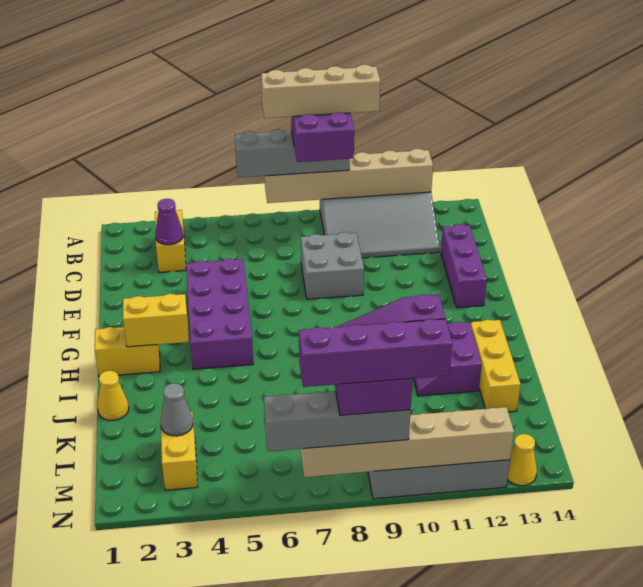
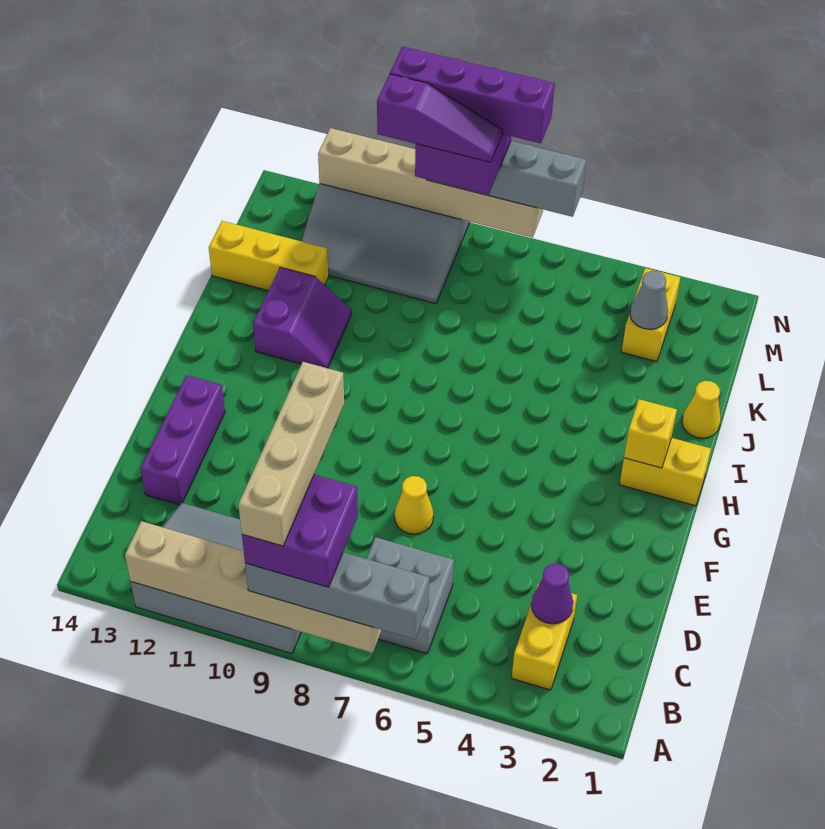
tan 1x4 brick [261,65,380,118] -> tan 1x4 brick turned to [238,362,344,546]
grey 2x2 brick [301,232,364,299] -> grey 2x2 brick moved to [367,537,454,654]
purple 2x4 brick [186,259,253,369] -> none
yellow 1x2 brick [123,294,189,347] -> yellow 1x1 brick [624,399,677,468]
yellow 1x3 brick [471,320,521,412] -> yellow 1x3 brick turned to [209,221,328,291]
yellow 1x1 cone [507,434,537,486] -> yellow 1x1 cone moved to [395,476,434,534]

